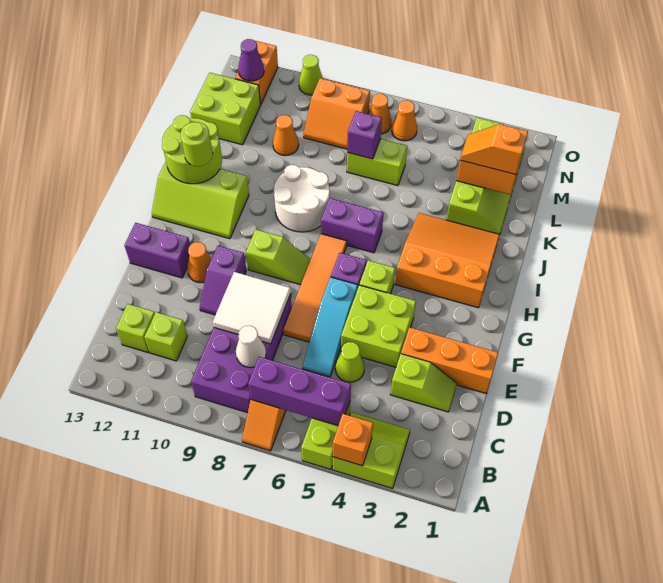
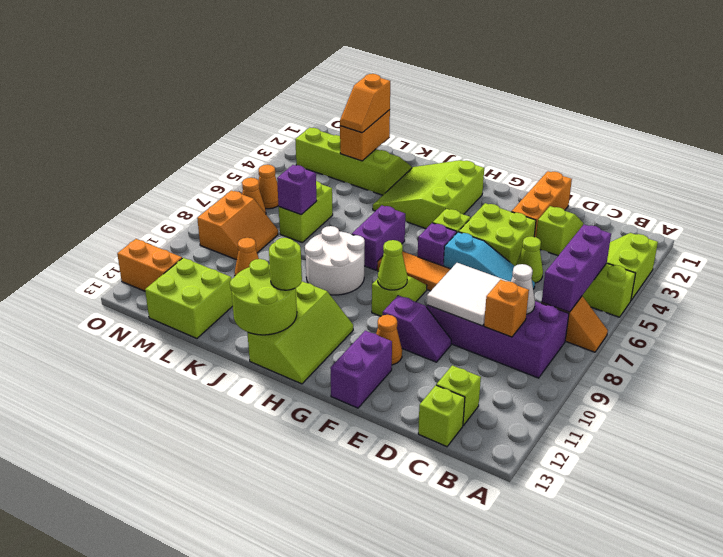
orange 1x1 brick [333,414,373,466] -> orange 1x1 brick moved to [484,280,529,337]
lime 1x1 brick [145,312,187,361] -> lime 1x1 brick moved to [418,385,465,447]
orange 3x3 slope [395,213,500,308] -> lime 3x3 slope [373,160,484,229]
purple 1x1 cone [238,39,264,81] -> none
lime 1x1 cone [299,55,323,95] -> lime 1x1 cone moved to [378,240,407,290]

